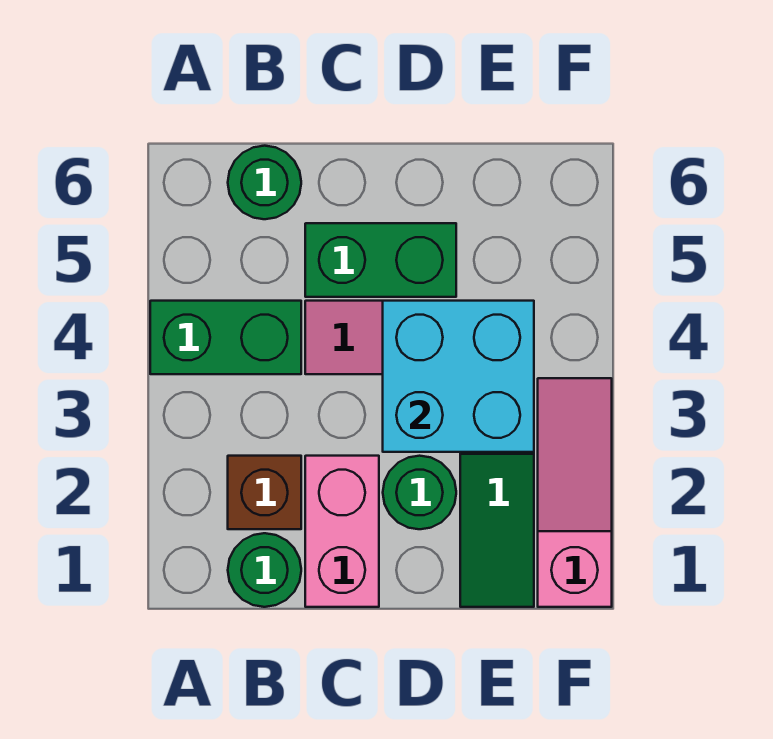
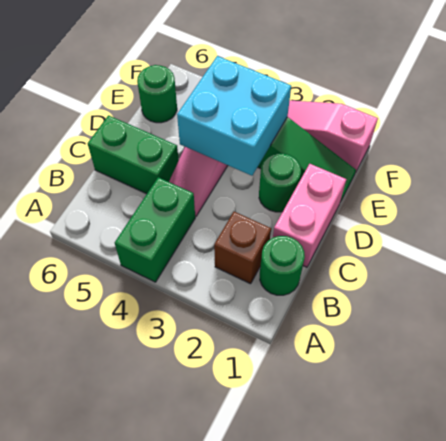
green 1x1 round brick [228,146,301,219] -> green 1x1 round brick moved to [137,65,177,123]
pink 1x2 brick [305,456,379,607] -> pink 1x2 brick turned to [273,164,346,267]
green 1x2 brick [305,223,456,297] -> green 1x2 brick turned to [88,115,179,194]

